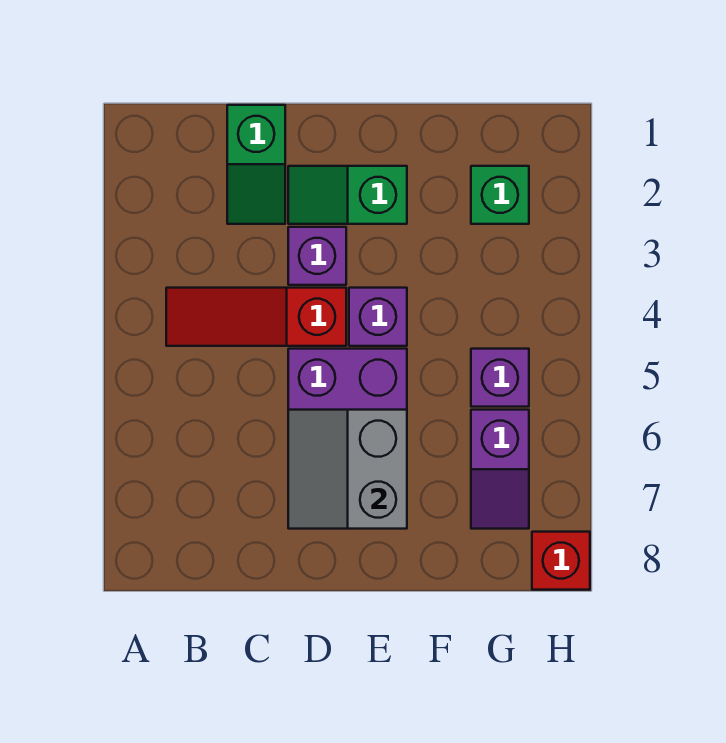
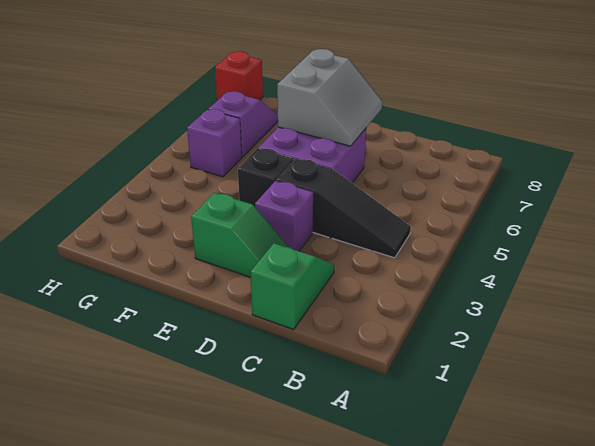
red 1x3 slope [166,288,346,346] -> black 1x3 slope [276,159,411,258]
purple 1x1 brick [349,288,407,346] -> black 1x1 brick [238,148,293,206]
green 1x1 brick [471,166,529,224] -> none

